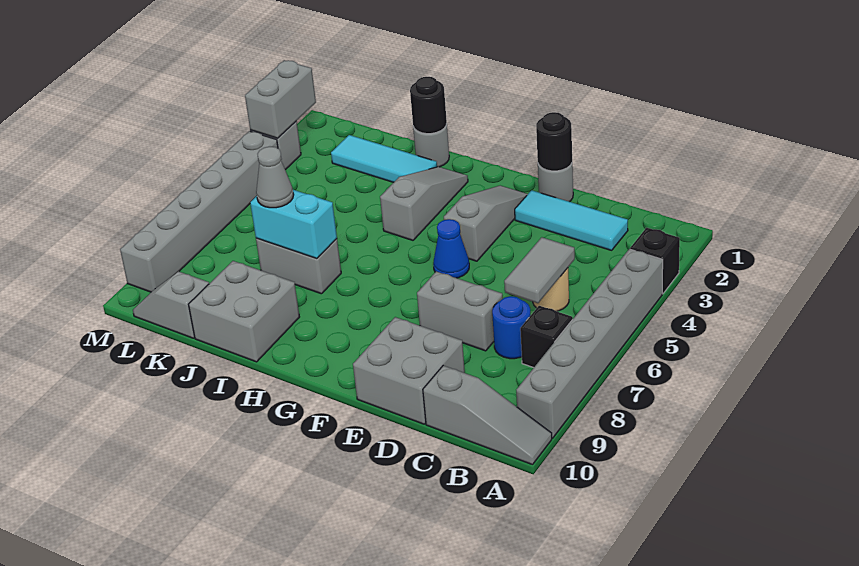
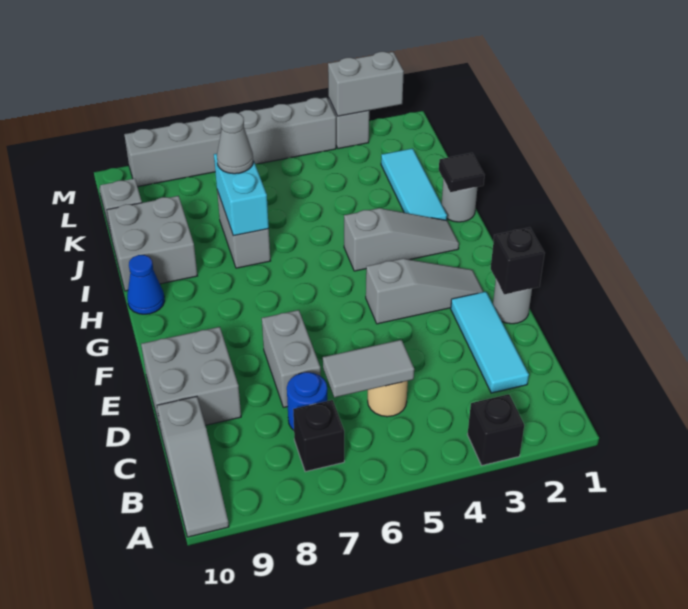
grey 1x6 brick [516,249,663,438] -> none
black 1x1 round brick [536,112,572,171] -> black 1x1 brick [491,228,545,294]
blue 1x1 cone [433,219,469,278] -> blue 1x1 cone moved to [127,255,165,314]
black 1x1 round brick [410,77,447,134] -> black 1x1 tile [439,153,484,192]

